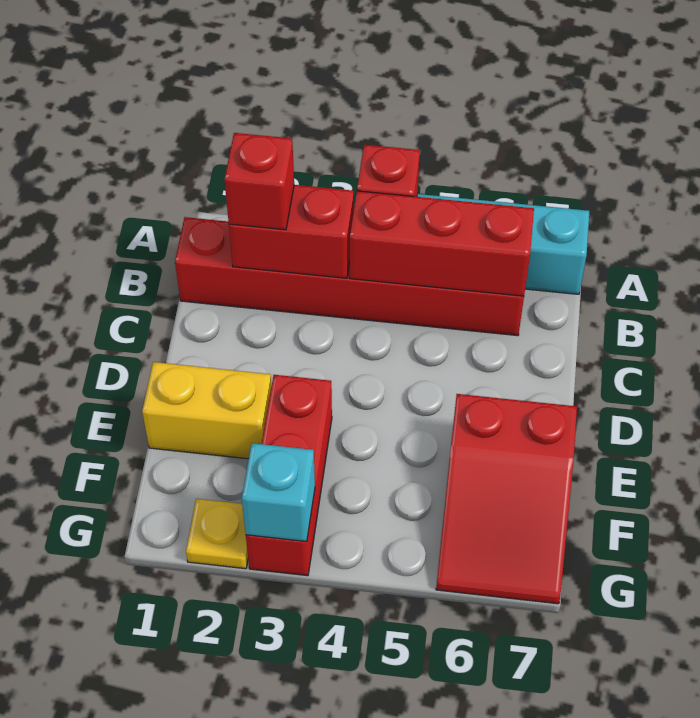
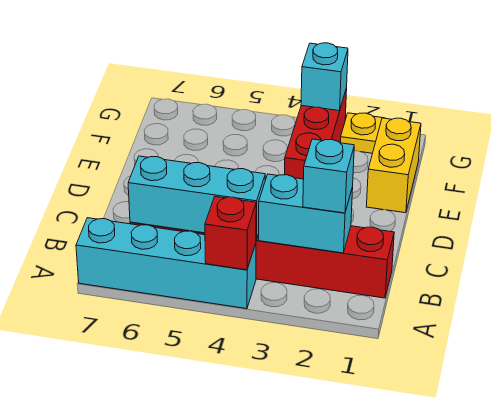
red 1x2 brick [229,185,354,278] -> cyan 1x2 brick [259,174,353,253]
red 1x1 brick [225,133,294,230] -> cyan 1x1 brick [303,139,354,213]
red 1x3 brick [350,191,534,296] -> cyan 1x3 brick [128,156,265,240]
yellow 1x2 brick [142,362,271,459] -> yellow 1x2 brick turned to [366,118,421,213]
red 2x3 slope [436,394,577,604] -> none

